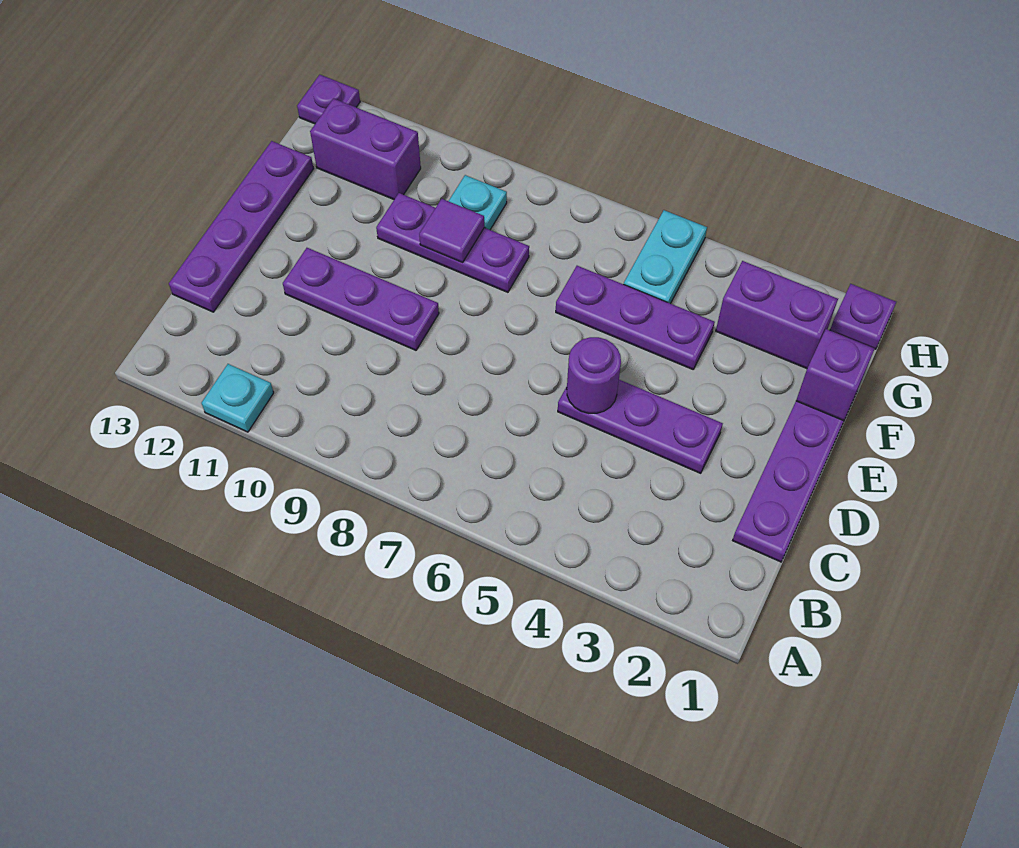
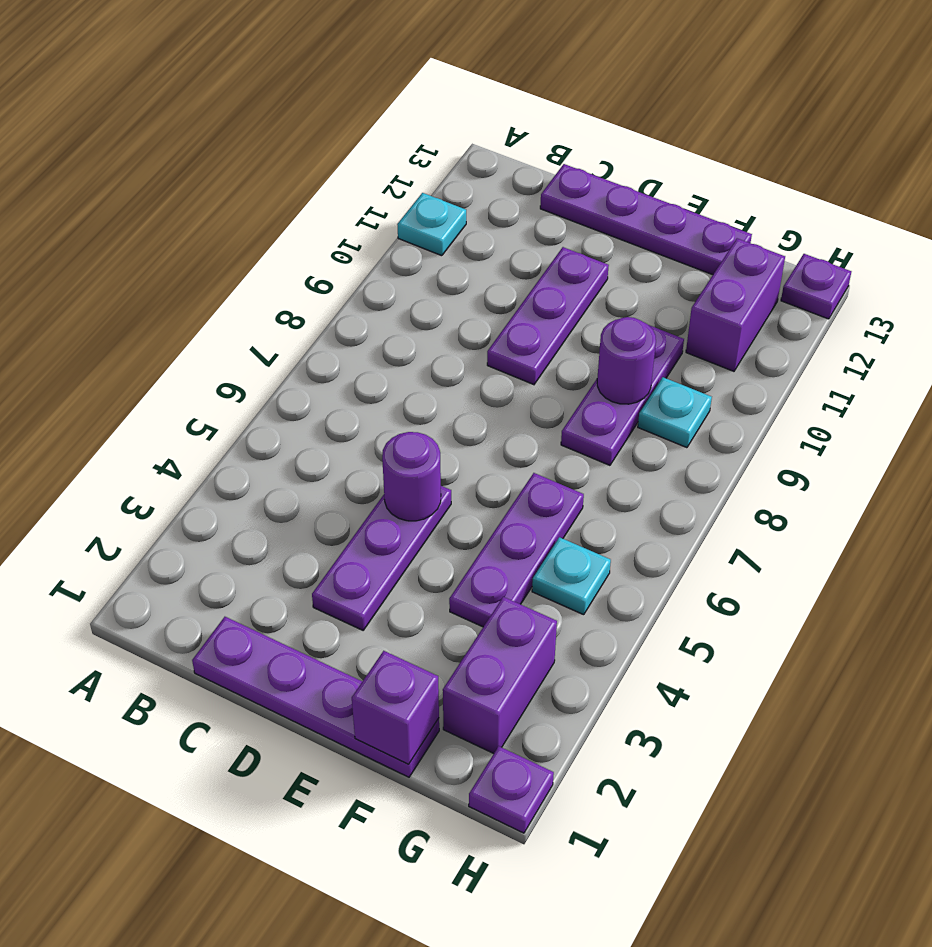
purple 1x1 tile [419,199,484,262] -> purple 1x1 round brick [597,317,656,404]
cyan 1x2 plate [624,210,707,303] -> cyan 1x1 plate [532,537,611,615]

